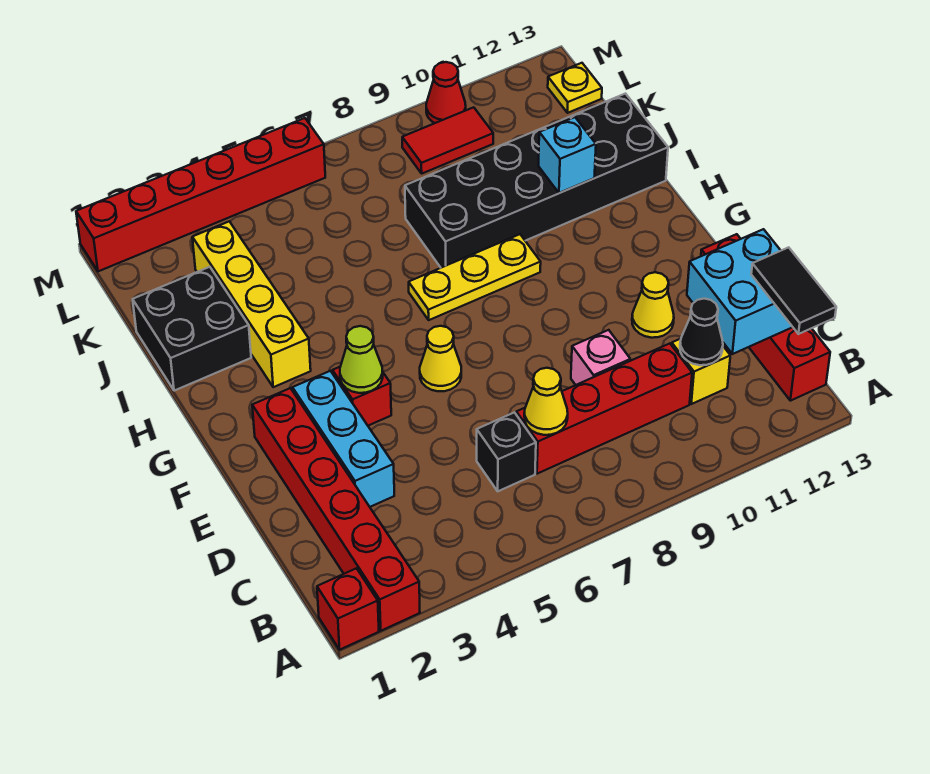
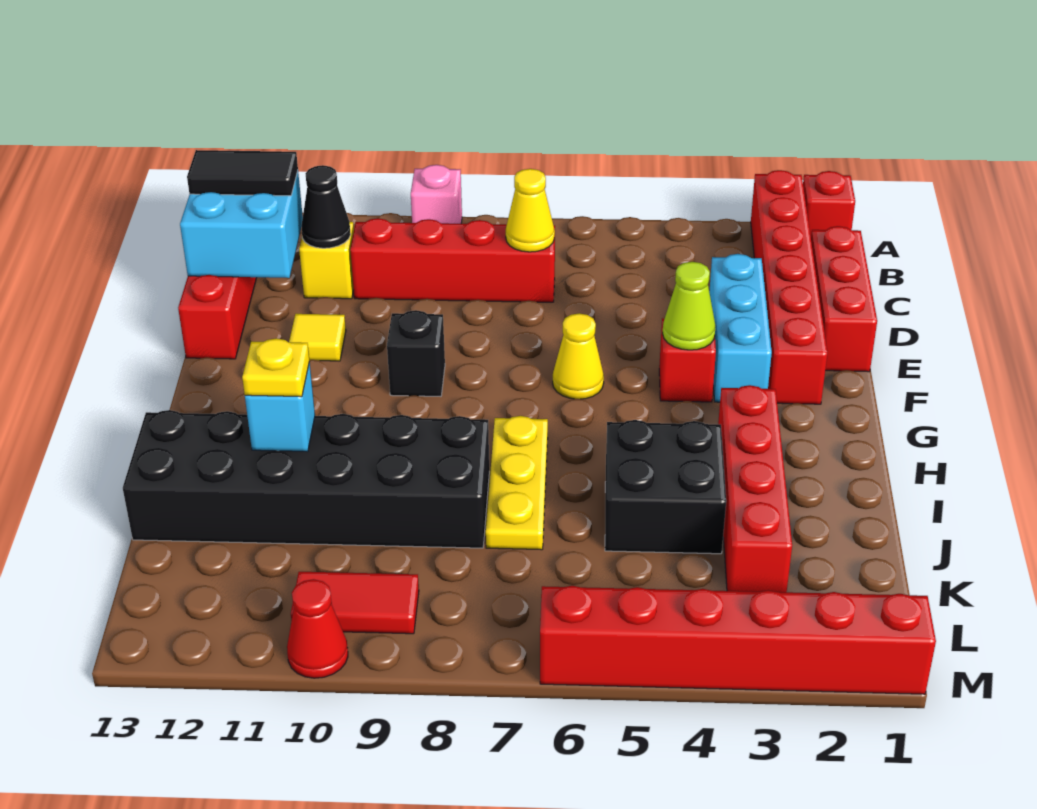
black 1x2 tile [751,247,836,334] -> black 1x2 tile turned to [187,150,298,196]
none -> red 1x3 brick [811,226,877,372]
black 1x1 brick [477,412,536,491] -> black 1x1 brick moved to [387,310,445,396]
pink 1x1 brick [571,330,630,385] -> pink 1x1 brick moved to [411,165,462,224]
yellow 1x1 cone [632,272,674,338] -> yellow 1x1 tile [289,314,346,361]
yellow 1x4 brick [192,221,311,387] -> red 1x4 brick [718,385,792,592]
yellow 1x3 plate [409,234,541,320] -> yellow 1x3 plate turned to [486,416,548,550]
black 2x2 brick [133,267,251,391] -> black 2x2 brick moved to [605,420,726,554]
yellow 1x1 plate [548,63,602,113] -> yellow 1x1 plate moved to [242,338,309,397]

